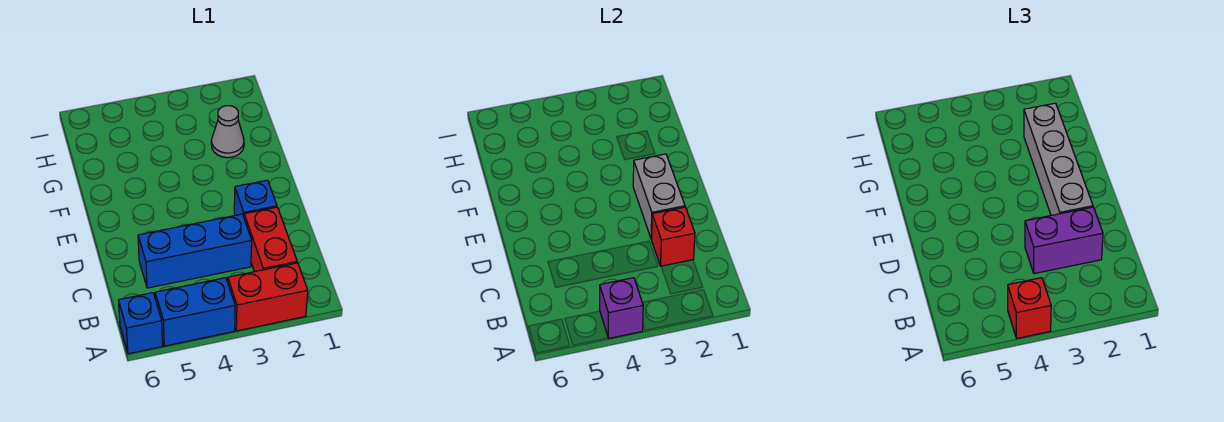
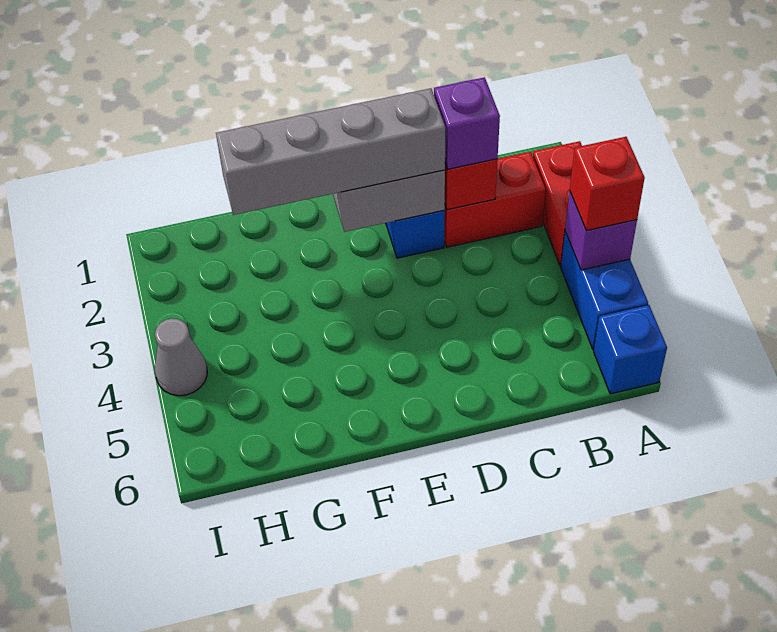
purple 1x2 brick [1025,207,1103,274] -> purple 1x1 brick [434,77,500,169]
blue 1x3 brick [138,214,252,288] -> none
grey 1x1 cone [211,106,244,158] -> grey 1x1 cone moved to [155,319,207,396]

